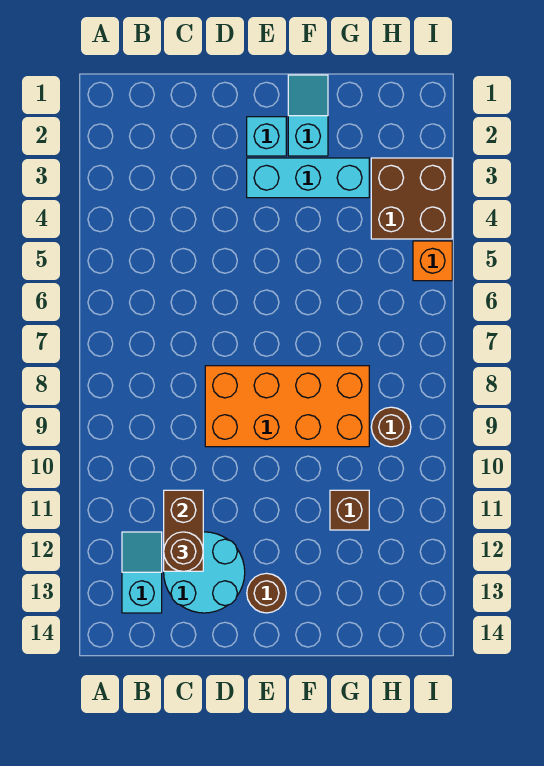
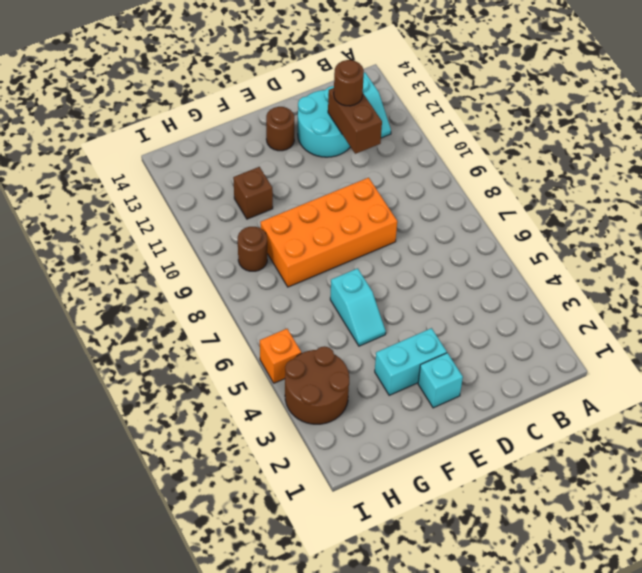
cyan 1x3 brick [247,158,369,198] -> cyan 1x2 brick [375,328,447,395]
cyan 1x2 slope [288,75,328,156] -> cyan 1x2 slope moved to [330,268,386,346]
brown 2x2 brick [371,158,452,239] -> brown 2x2 round brick [285,346,349,424]

